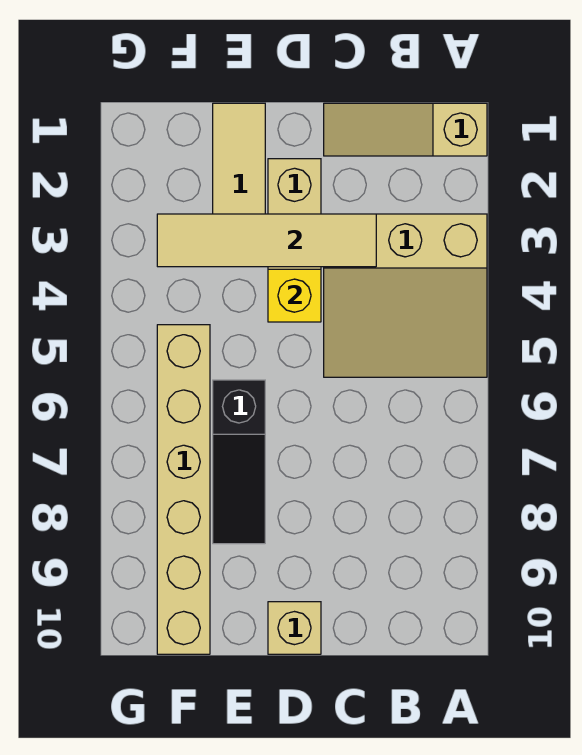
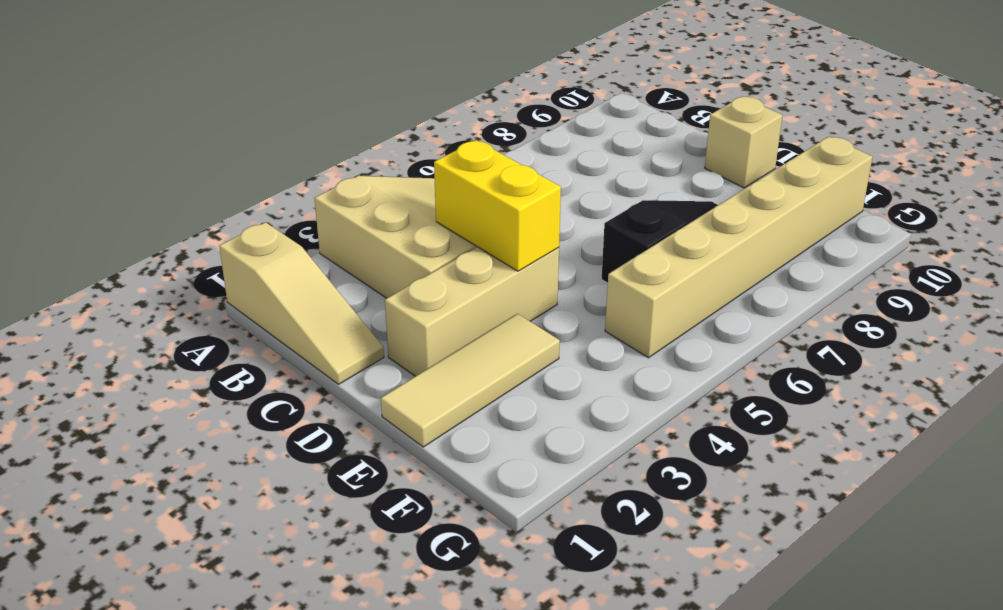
tan 1x4 tile [157,214,376,267] -> none
yellow 1x1 brick [268,269,321,322] -> yellow 1x2 brick [434,140,561,271]

